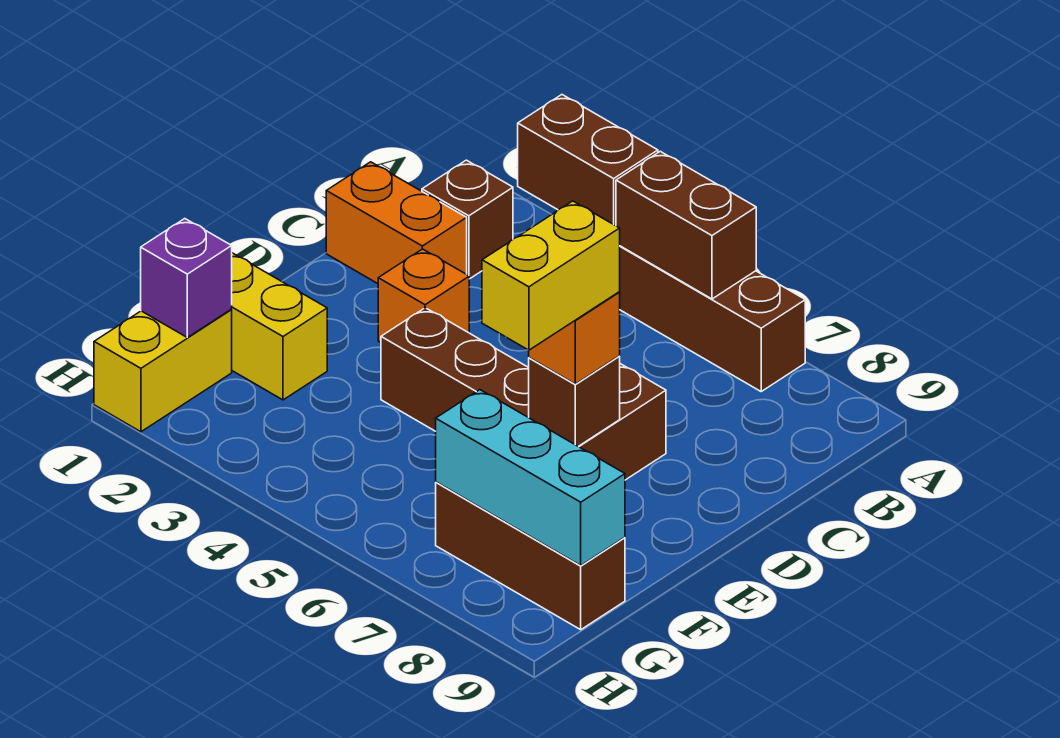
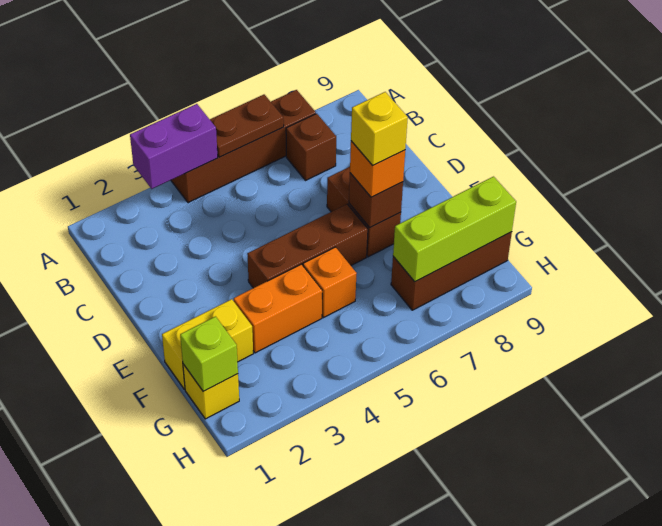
brown 1x2 brick [518,95,658,226] -> purple 1x2 brick [130,104,218,189]
brown 1x2 brick [616,151,756,299] -> brown 1x2 plate [210,95,284,157]
brown 1x1 brick [422,160,513,279] -> brown 1x1 brick moved to [286,114,336,181]
orange 1x2 brick [326,162,467,284] -> orange 1x2 brick moved to [234,264,322,353]
orange 1x1 brick [378,249,469,342] -> orange 1x1 brick moved to [303,247,357,318]
yellow 1x2 brick [482,201,620,350] -> yellow 1x1 brick [351,92,408,166]
yellow 1x2 brick [94,310,232,432] -> yellow 1x1 brick [183,364,239,419]
purple 1x1 brick [141,219,232,337] -> lime 1x1 brick [180,317,238,392]
cyan 1x3 brick [436,390,625,565] -> lime 1x3 brick [393,177,516,282]

